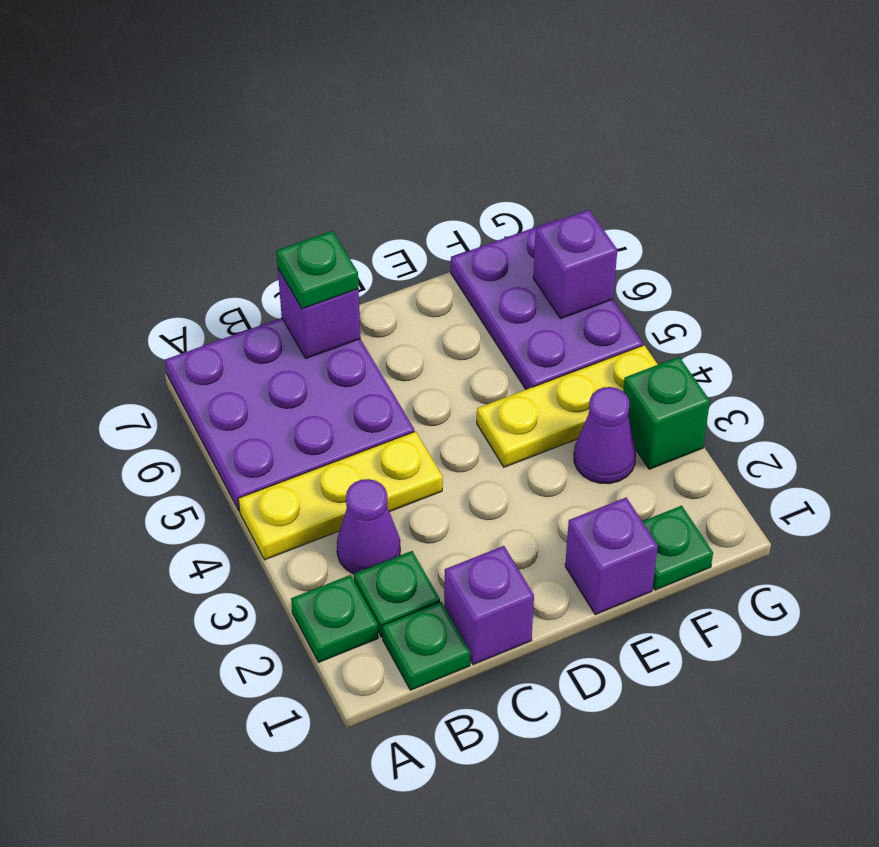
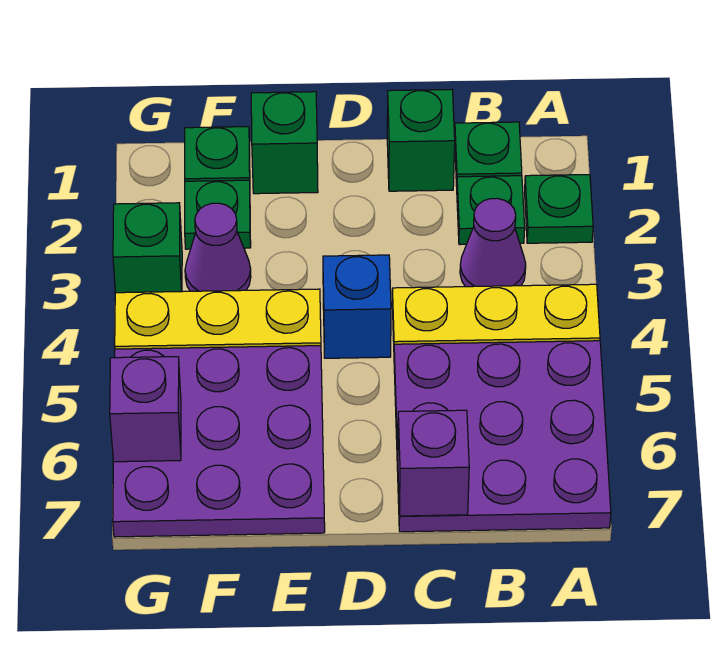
purple 1x1 brick [444,546,534,665] -> green 1x1 brick [387,89,455,191]
green 1x1 plate [276,231,359,309] -> green 1x1 plate moved to [185,180,251,249]
none -> blue 1x1 brick [323,255,391,358]
purple 1x1 brick [565,498,658,614] -> green 1x1 brick [251,92,318,194]
purple 2x3 plate [451,220,643,389] -> purple 3x3 plate [113,346,325,537]

